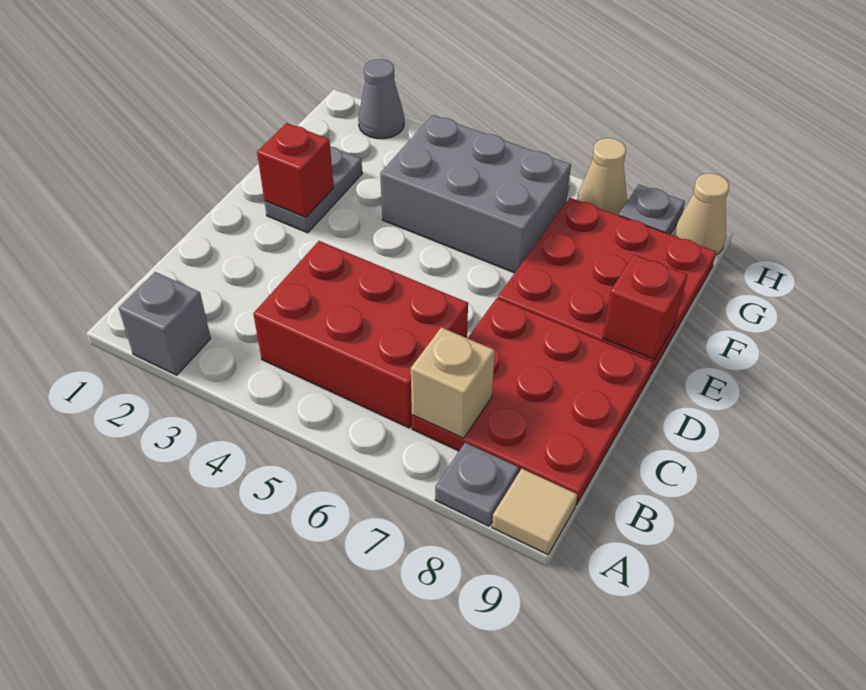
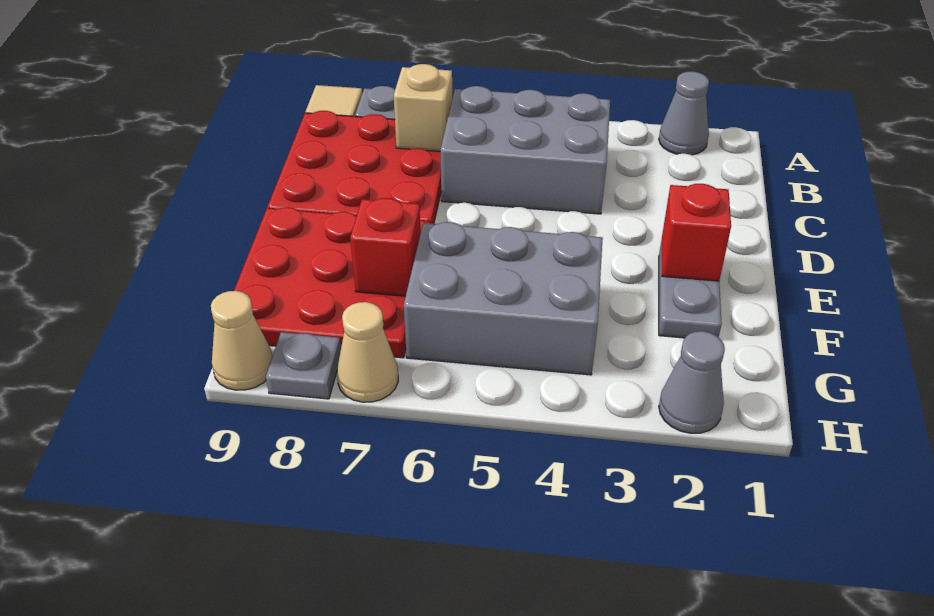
grey 1x1 brick [119,272,211,375] -> grey 1x1 cone [659,71,709,155]
red 2x3 brick [253,241,468,428] -> grey 2x3 brick [440,86,610,214]
red 1x1 brick [602,255,687,360] -> red 1x1 brick moved to [350,198,421,296]

